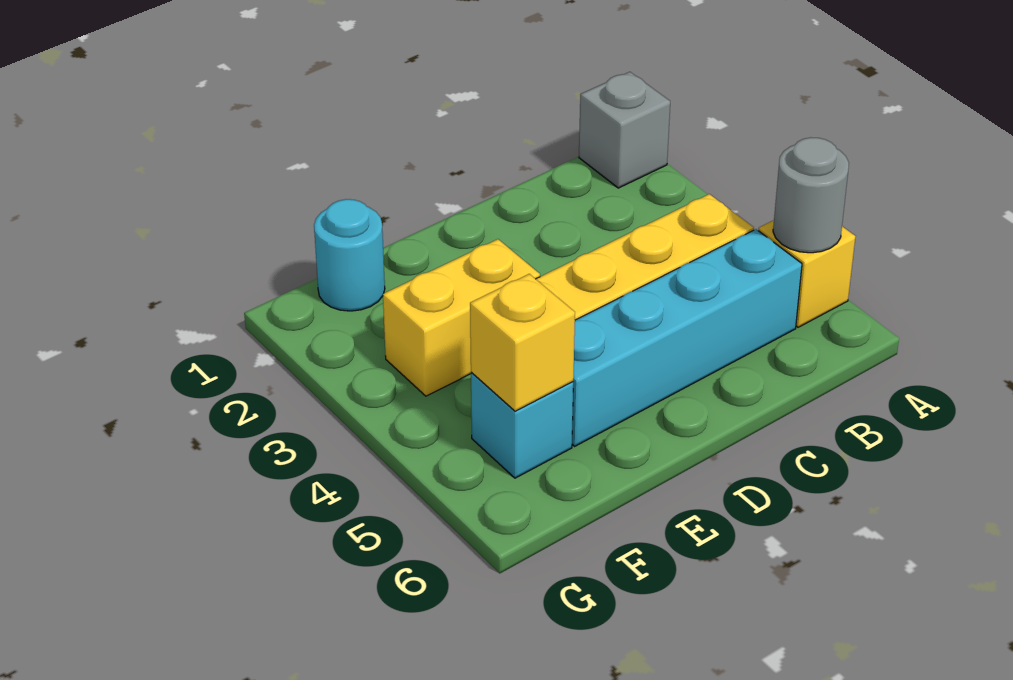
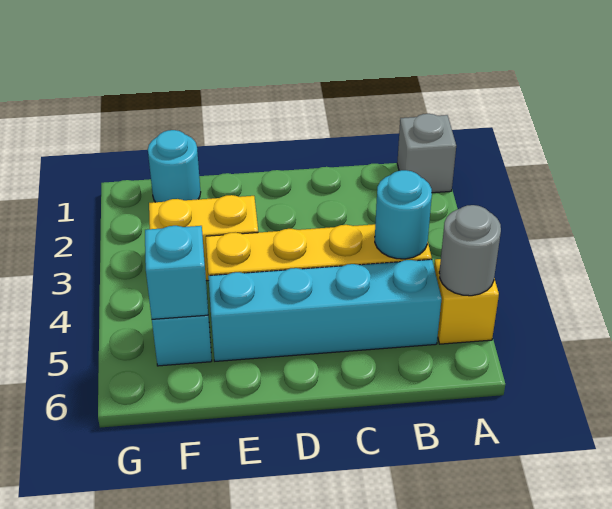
none -> cyan 1x1 round brick [375,170,432,259]
yellow 1x1 brick [470,274,575,411] -> cyan 1x1 brick [145,226,208,319]

